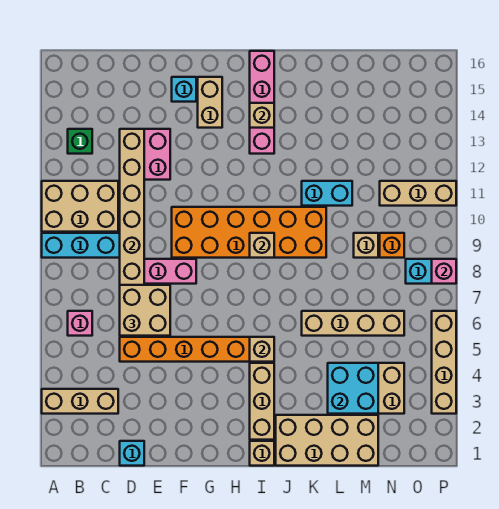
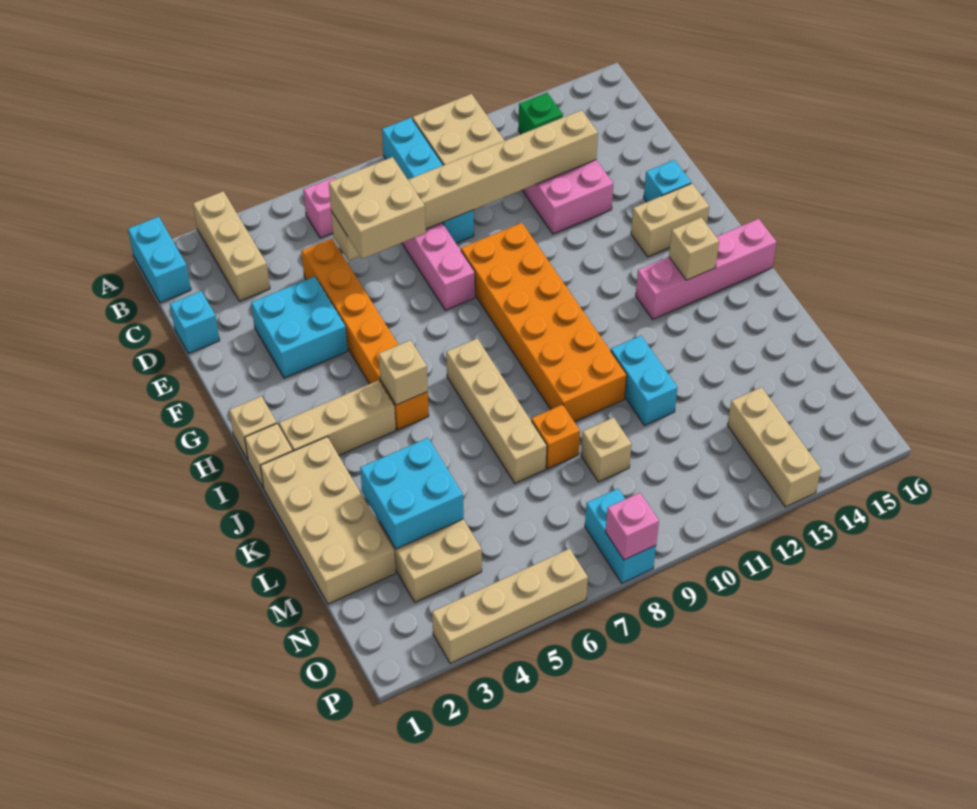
none -> cyan 1x2 brick [128,217,191,303]
none -> cyan 2x2 brick [251,276,348,378]
tan 1x1 brick [250,233,274,258] -> tan 1x1 brick moved to [229,396,277,460]
tan 1x4 brick [302,311,404,336] -> tan 1x4 brick moved to [446,339,547,483]
orange 1x1 brick [380,233,404,258] -> orange 1x1 brick moved to [531,405,580,469]
tan 1x3 brick [380,181,456,206] -> tan 1x3 brick moved to [728,387,821,507]

